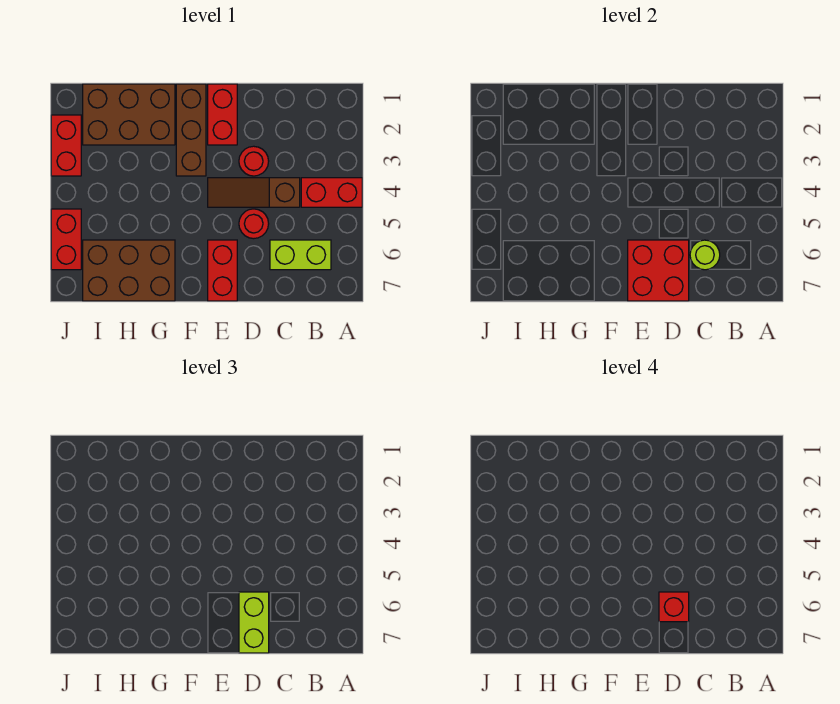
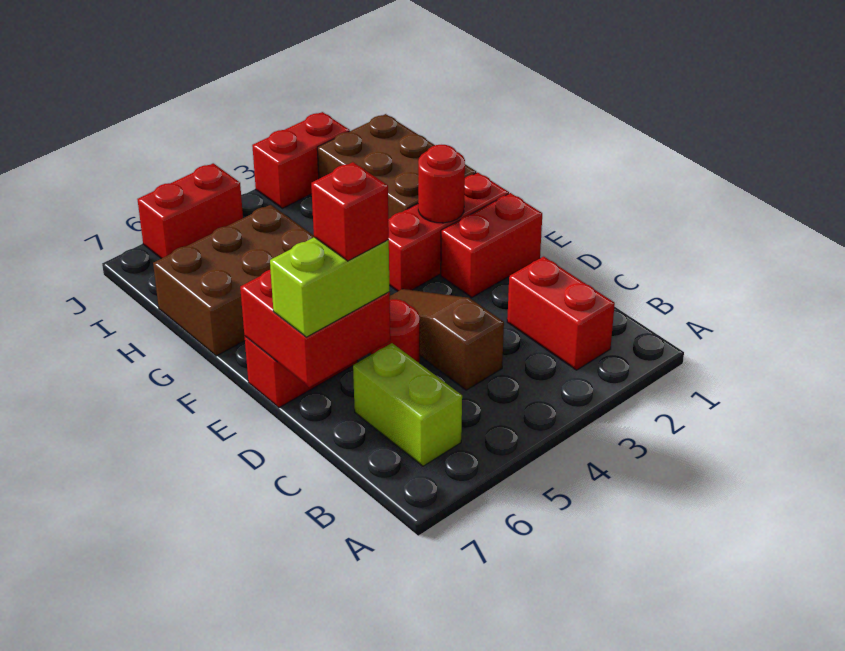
red 1x2 brick [301,178,362,207] -> red 1x2 brick moved to [507,256,615,370]
lime 1x1 round brick [690,240,720,270] -> none
red 1x1 round brick [239,146,269,176] -> red 1x1 round brick moved to [418,145,465,223]
brown 1x3 brick [176,84,206,176] -> red 1x3 brick [388,172,509,291]
brown 2x3 brick [83,240,175,301] -> brown 2x3 brick turned to [153,205,314,356]

